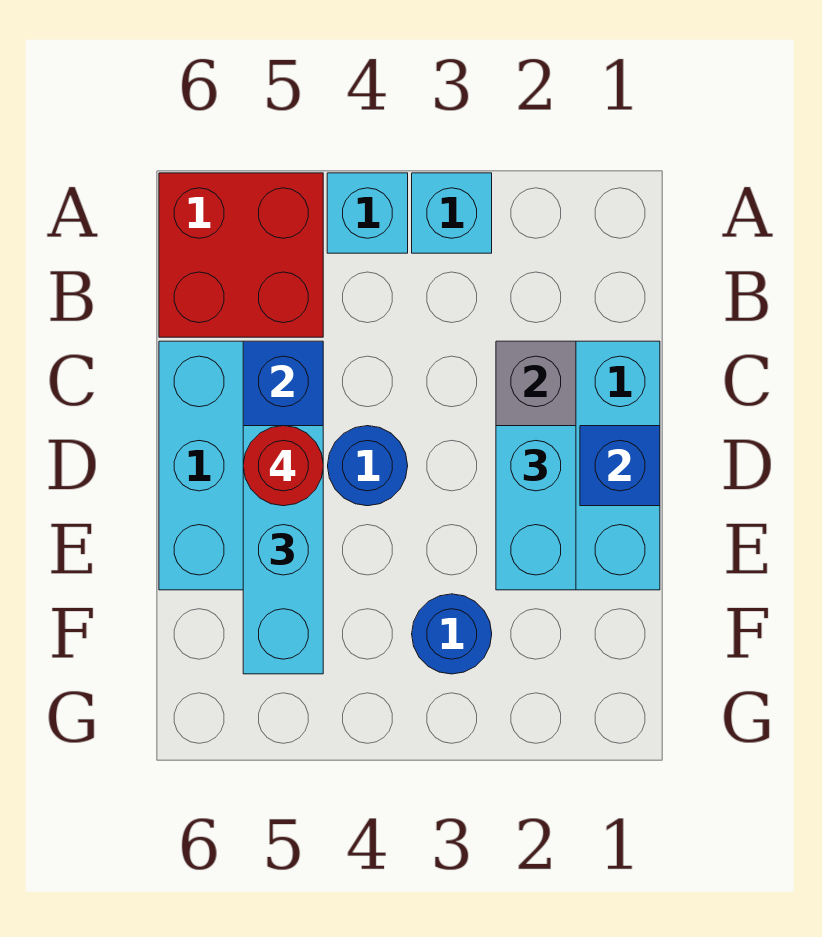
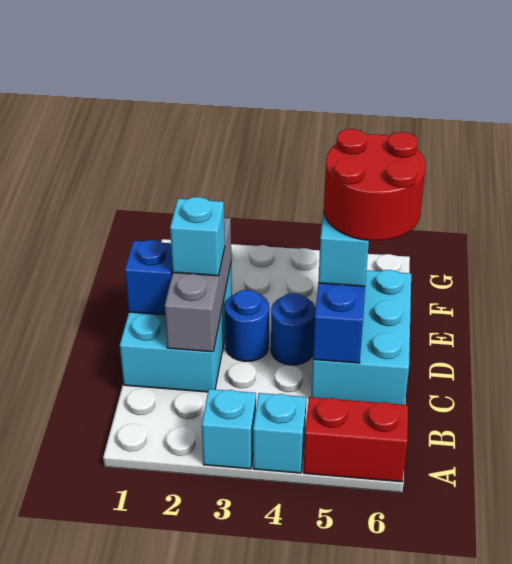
red 2x2 brick [159,173,323,337] -> red 1x2 brick [303,397,408,482]
cyan 1x2 brick [496,426,576,590] -> cyan 1x1 brick [170,197,225,276]
red 1x1 round brick [243,426,323,506] -> red 2x2 round brick [324,129,426,241]
blue 1x1 round brick [412,594,492,674] -> blue 1x1 round brick moved to [225,290,269,361]

